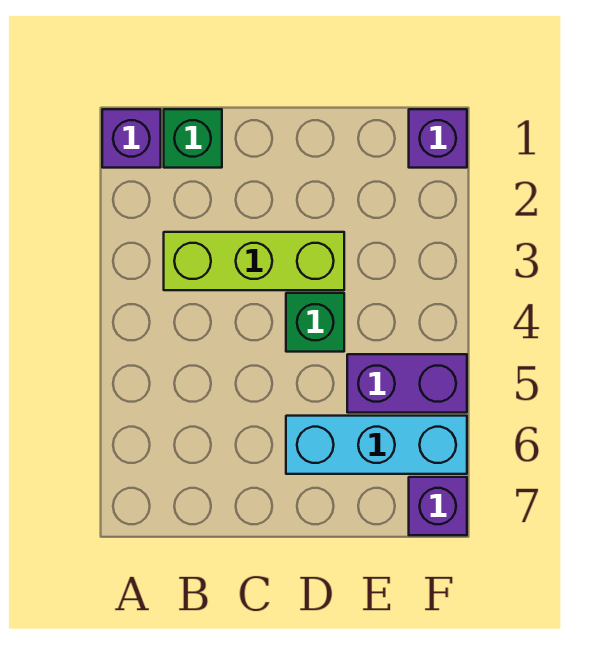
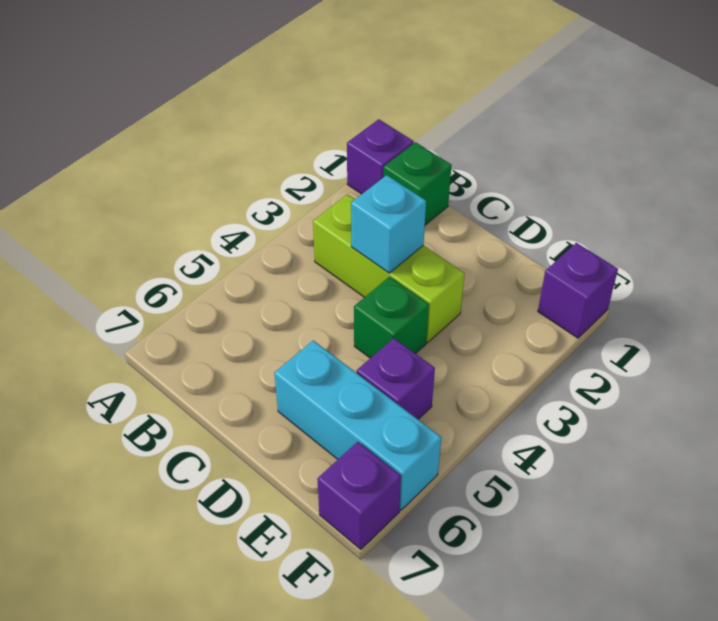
none -> cyan 1x1 brick [351,175,426,273]
purple 1x2 brick [347,354,467,413] -> purple 1x1 brick [357,338,435,419]

